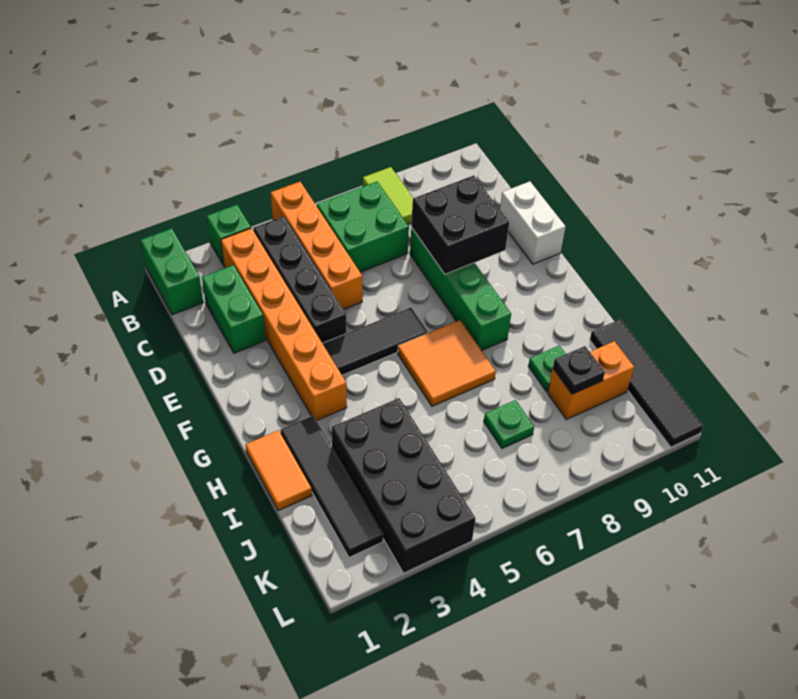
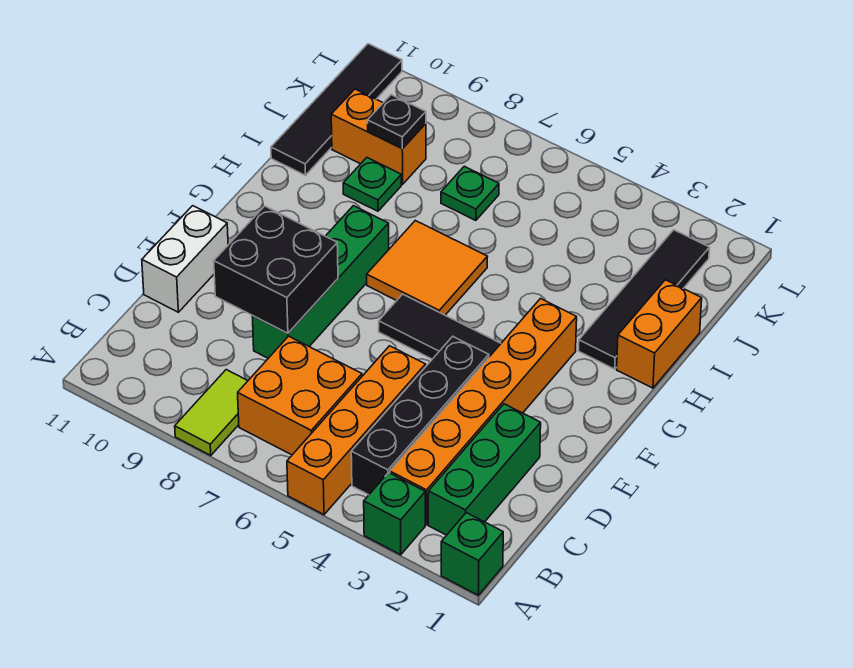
green 1x2 brick [141,228,203,315] -> green 1x1 brick [441,513,503,595]
green 2x2 brick [317,182,409,272] -> orange 2x2 brick [238,336,362,455]
green 1x2 brick [202,265,265,353] -> green 1x3 brick [428,404,541,535]
orange 1x2 tile [245,430,312,511] -> orange 1x2 brick [617,280,702,388]
black 2x4 brick [332,398,475,573] -> none

